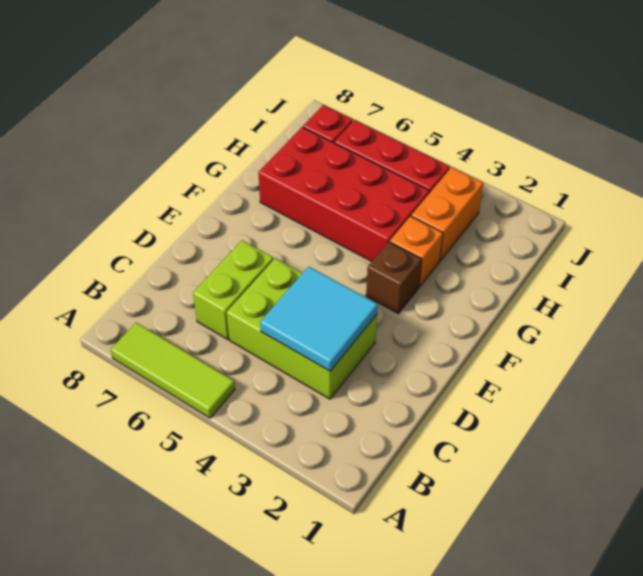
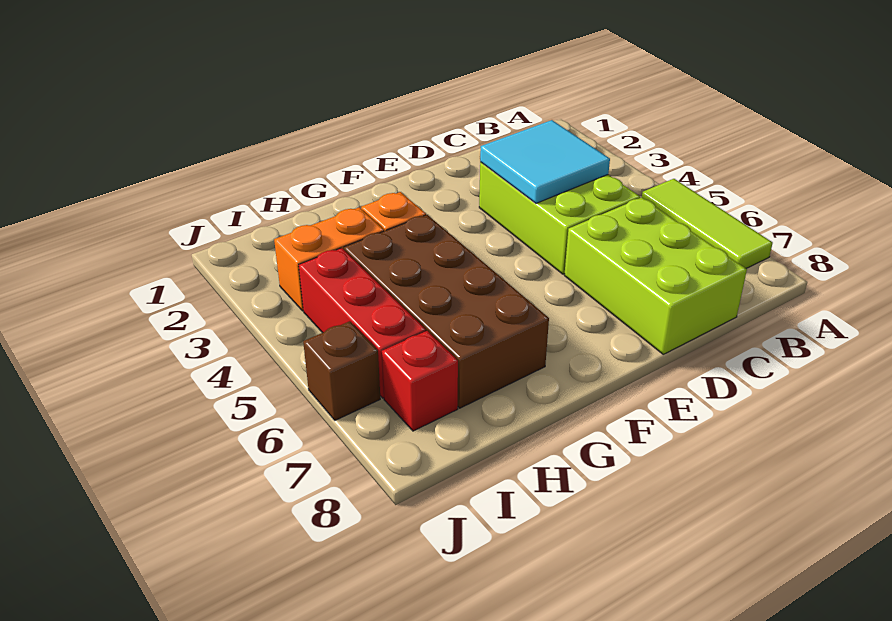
lime 1x2 brick [193,240,274,339] -> lime 2x3 brick [564,198,747,354]
brown 1x1 brick [366,242,422,313] -> brown 1x1 brick moved to [303,321,380,420]
red 2x4 brick [258,127,429,261] -> brown 2x4 brick [344,215,549,408]

